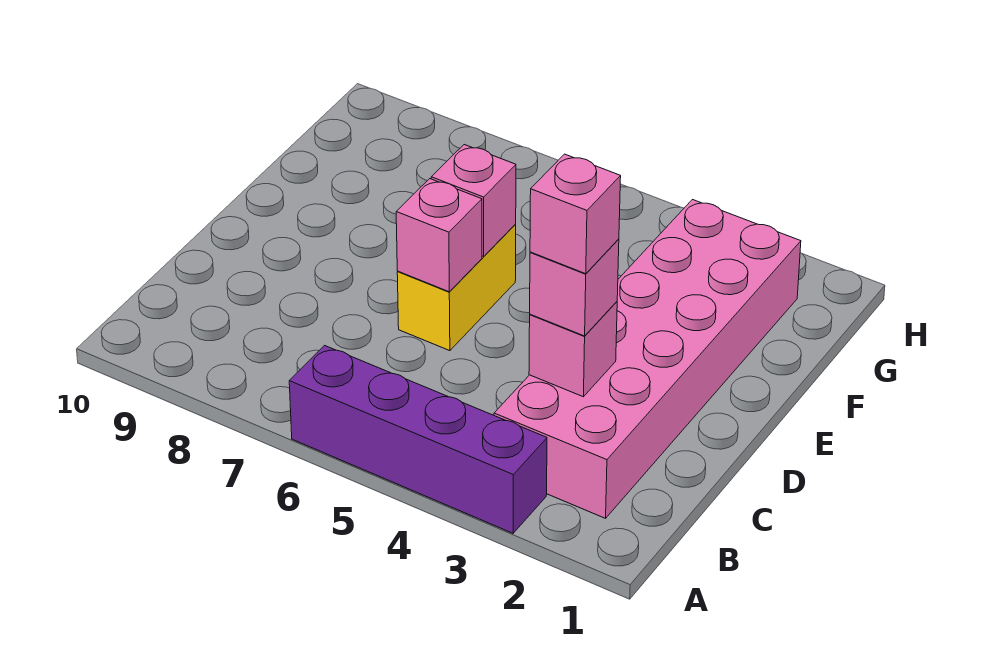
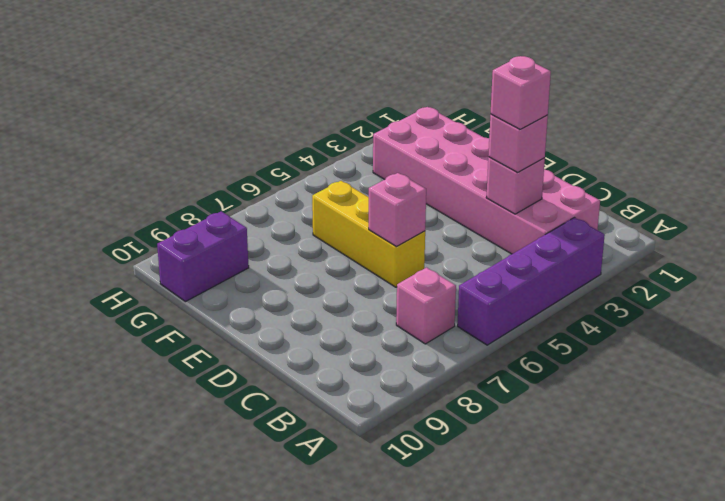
yellow 1x2 brick [397,225,516,351] -> yellow 1x3 brick [312,181,425,287]
pink 1x1 brick [431,145,516,256] -> pink 1x1 brick moved to [396,268,456,344]
none -> purple 1x2 brick [157,211,249,302]

